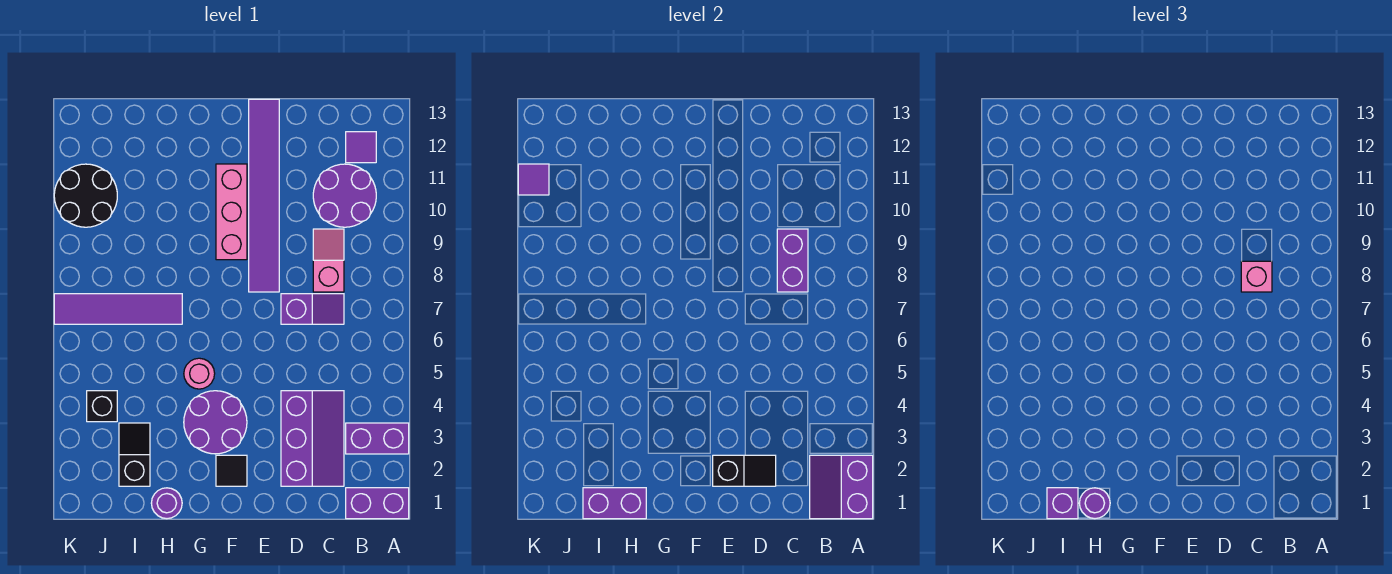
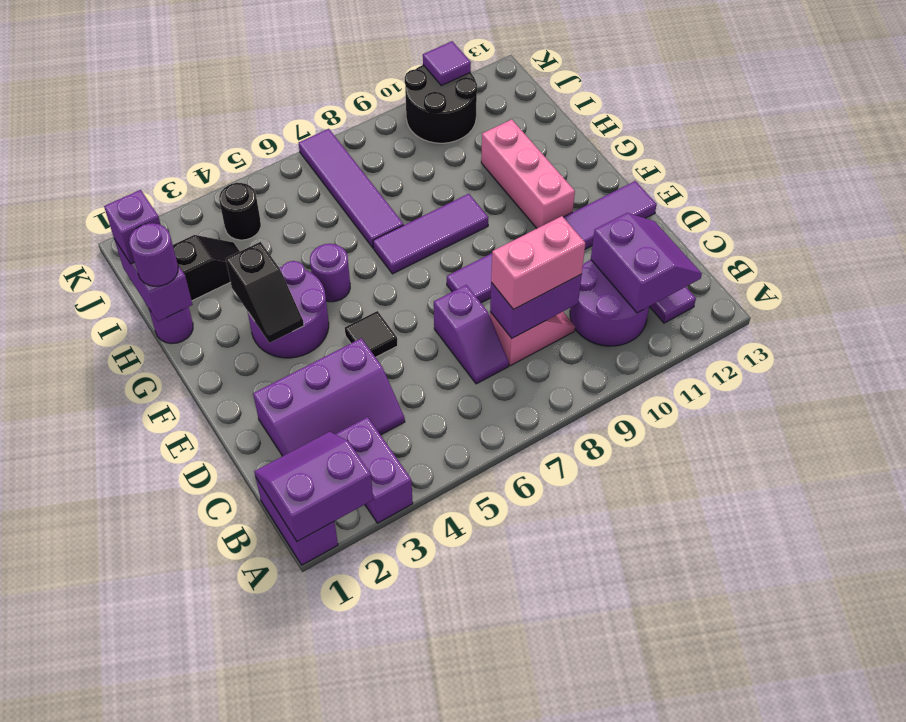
none -> purple 2x2 slope [591,213,702,313]
pink 1x1 brick [1241,261,1272,292] -> pink 1x2 brick [491,216,585,310]
black 1x2 slope [713,455,776,486] -> black 1x2 slope moved to [226,242,304,343]
black 1x1 tile [216,455,247,486] -> black 1x1 tile moved to [345,311,398,357]
pink 1x3 brick [216,164,247,260] -> pink 1x3 brick turned to [481,119,575,228]
pink 1x1 round brick [184,358,215,389] -> purple 1x1 round brick [310,244,350,302]
none -> purple 1x3 tile [373,194,488,274]
black 1x1 brick [87,391,117,422] -> black 1x1 round brick [219,183,261,240]

